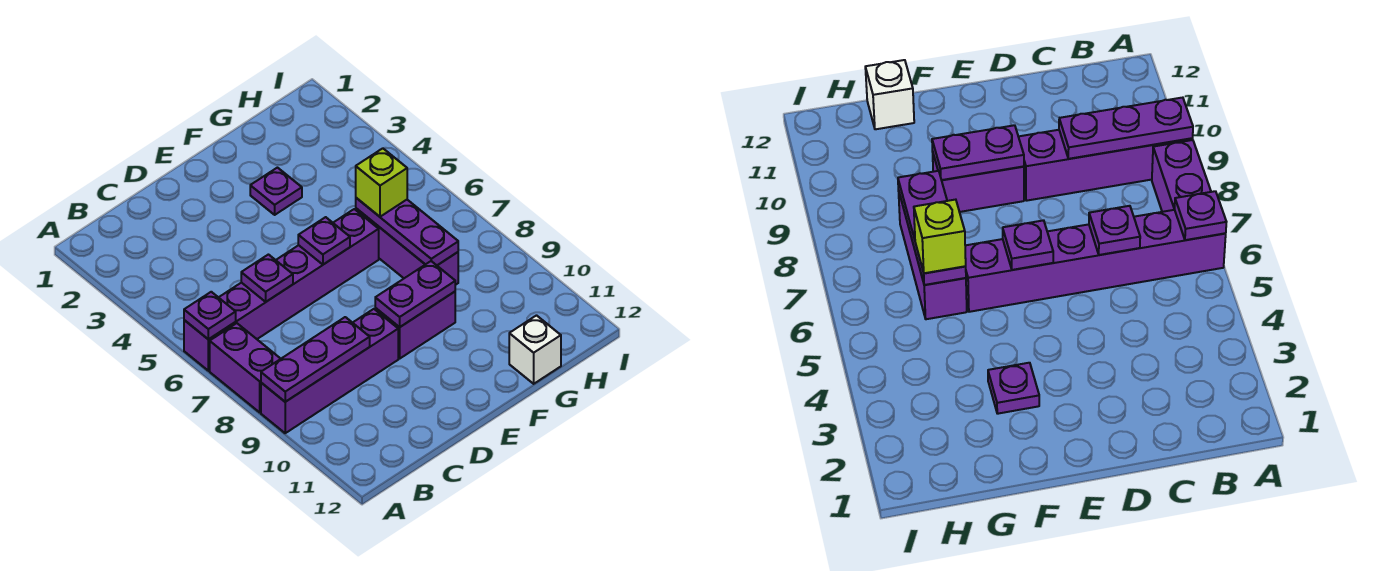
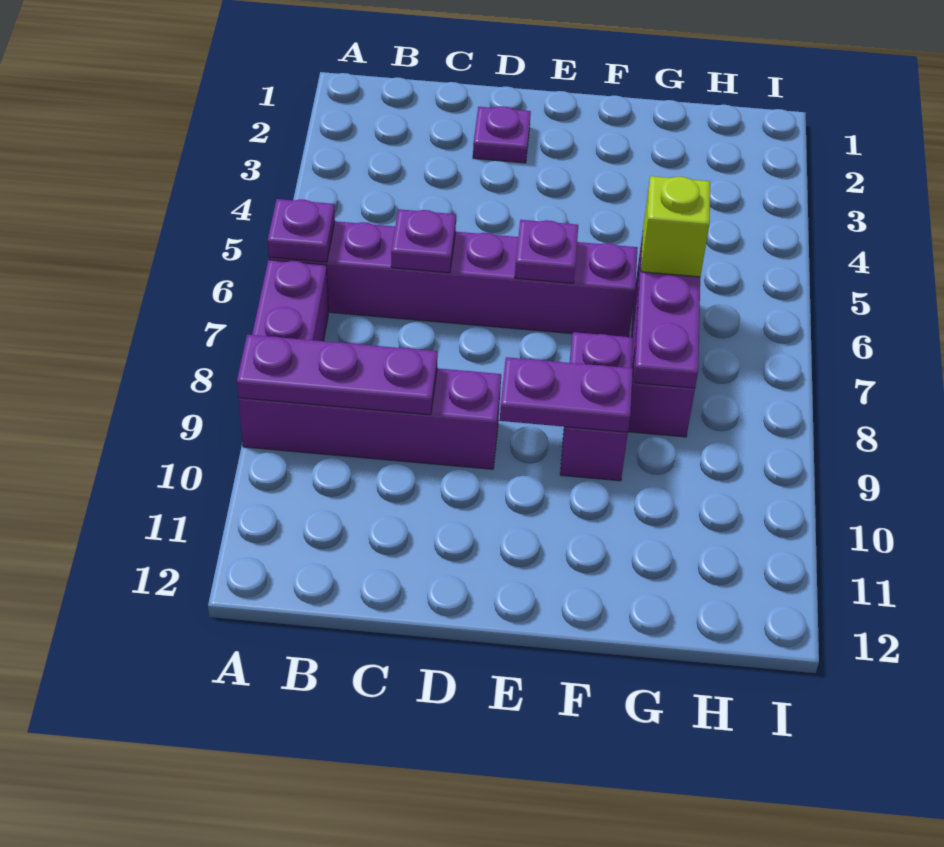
purple 1x2 brick [375,292,455,359] -> purple 1x2 brick turned to [560,332,633,481]
purple 1x1 plate [250,168,302,215] -> purple 1x1 plate moved to [473,106,531,163]
white 1x1 brick [509,316,561,384] -> none

